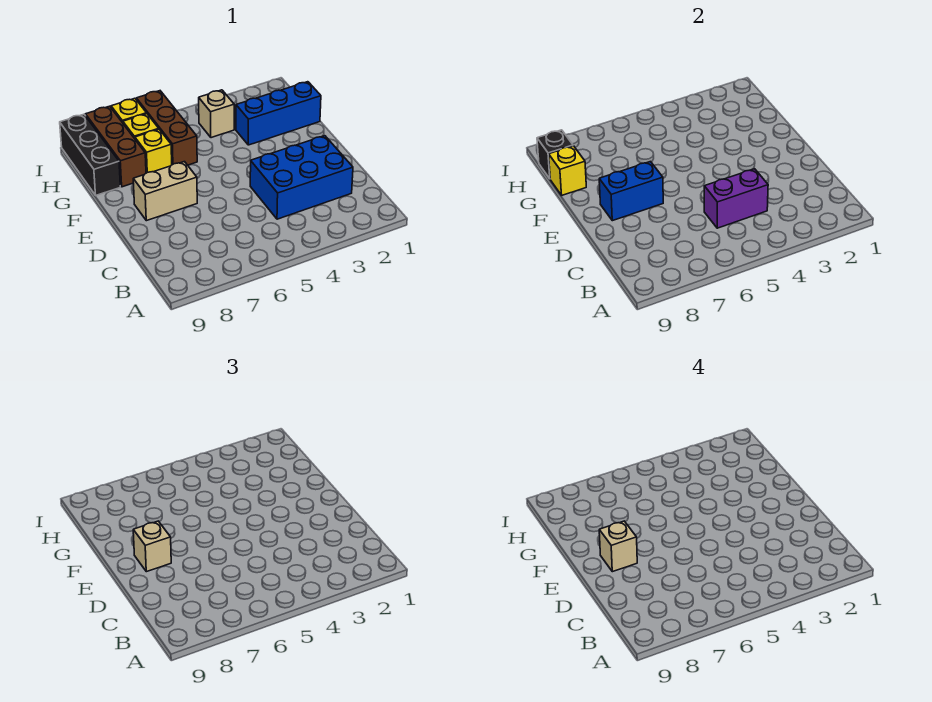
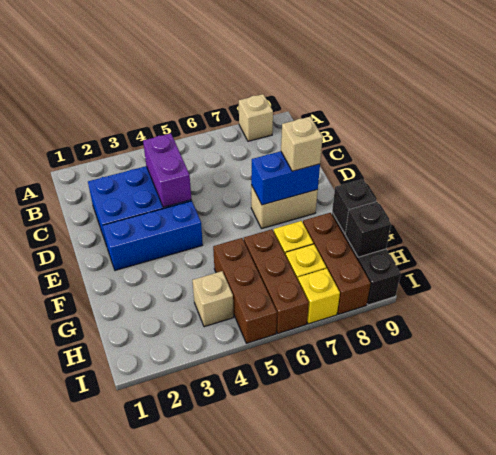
purple 1x2 brick [704,169,768,228] -> purple 1x2 brick turned to [143,133,191,207]
tan 1x1 brick [599,521,637,572] -> tan 1x1 brick moved to [239,94,273,141]
blue 1x3 brick [236,82,321,145] -> blue 1x3 brick moved to [103,201,203,270]
none -> brown 1x3 brick [213,238,277,343]
yellow 1x1 brick [549,146,586,195] -> black 1x1 brick [332,179,376,233]

